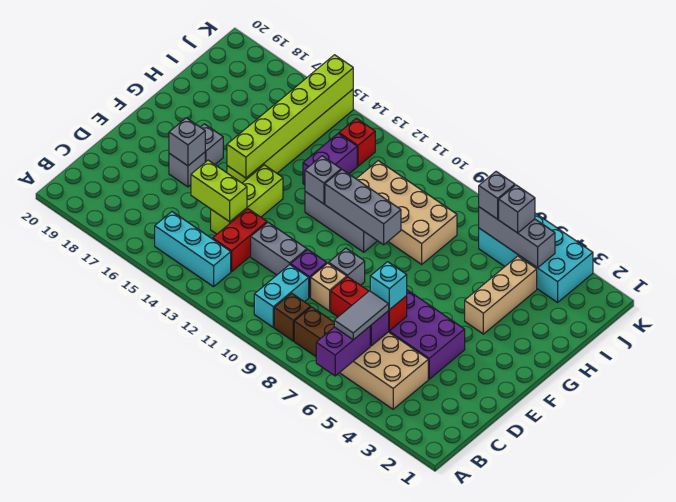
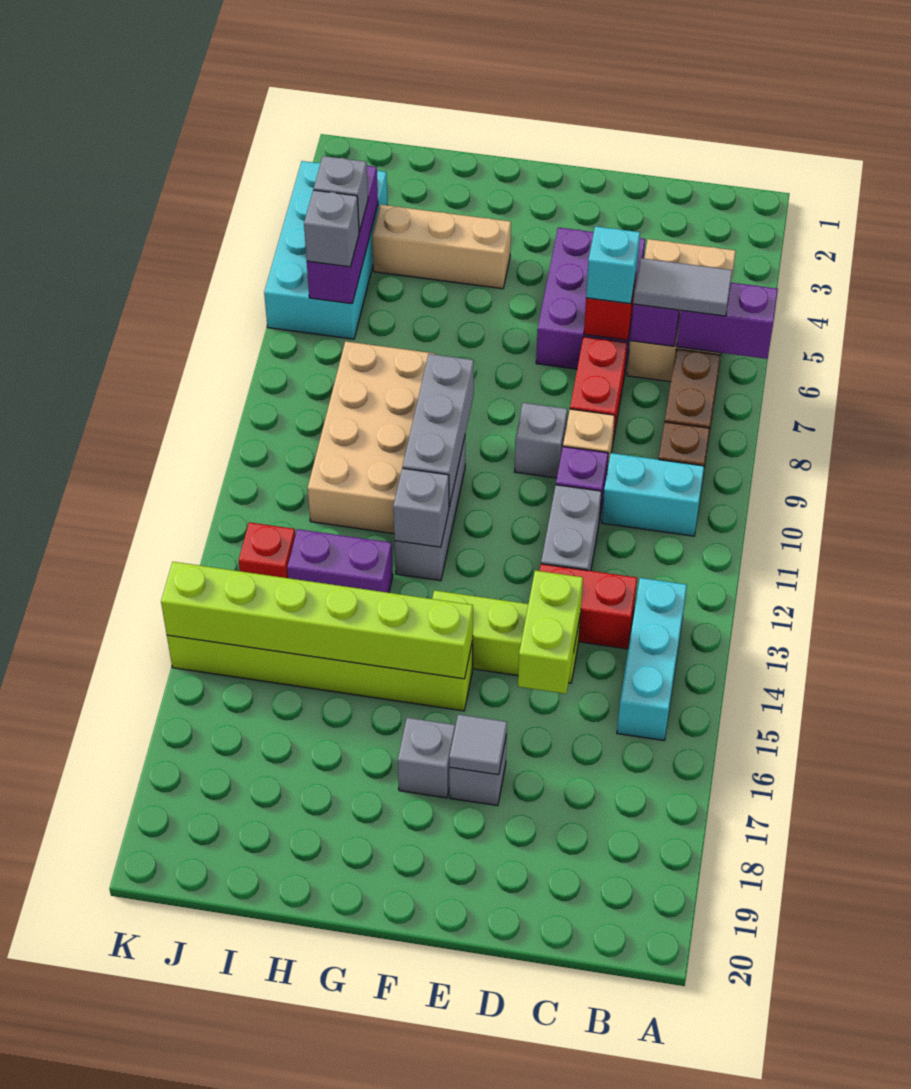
grey 1x1 brick [169,118,205,166] -> grey 1x1 tile [449,714,507,775]
grey 1x3 brick [479,207,555,268] -> purple 1x3 brick [307,166,378,304]

